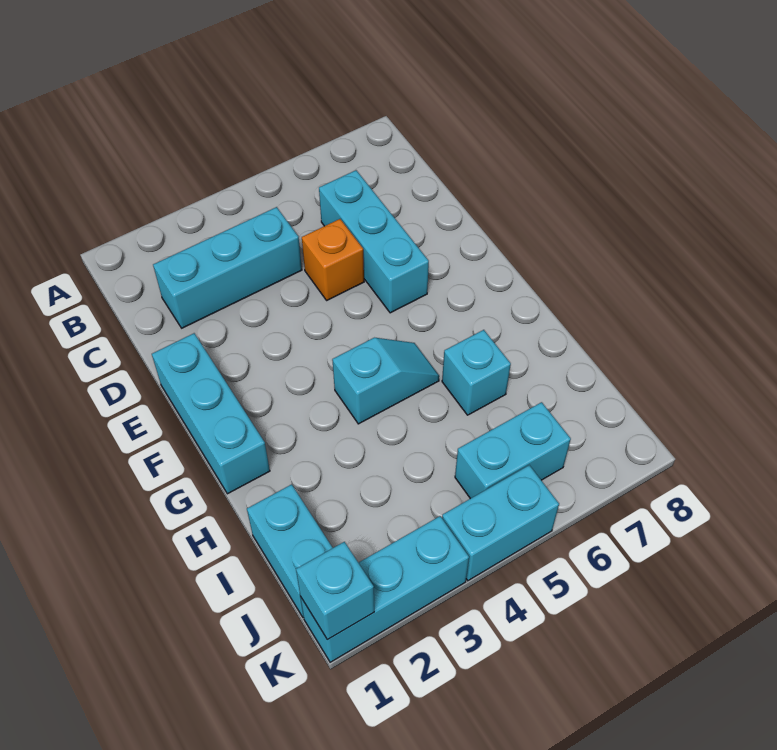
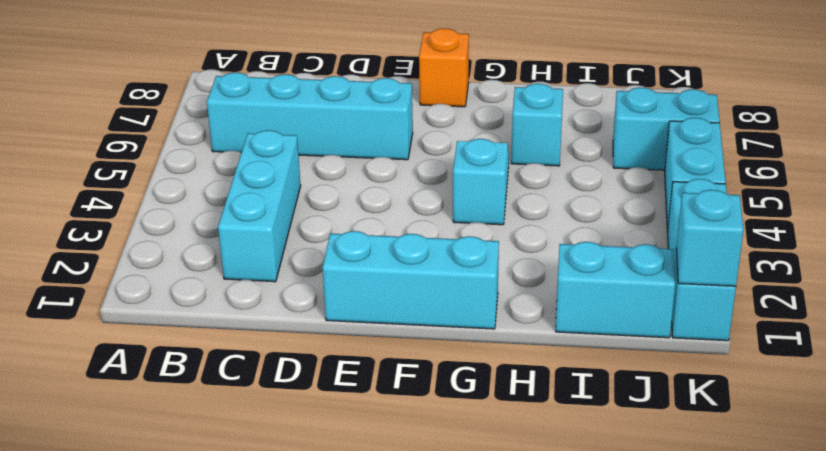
cyan 1x3 brick [319,170,429,313] -> cyan 1x4 brick [207,73,413,160]
orange 1x1 brick [302,219,364,300] -> orange 1x1 brick moved to [419,29,469,107]
cyan 1x2 brick [455,402,571,499] -> cyan 1x2 brick turned to [613,87,720,170]

